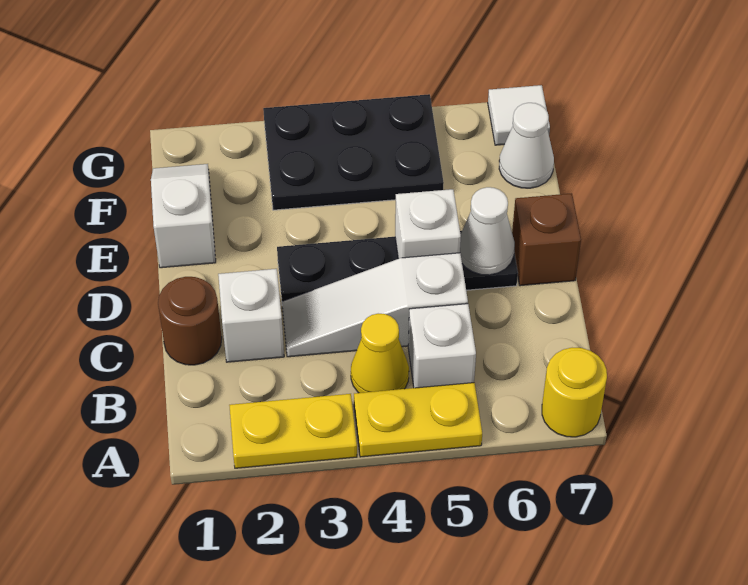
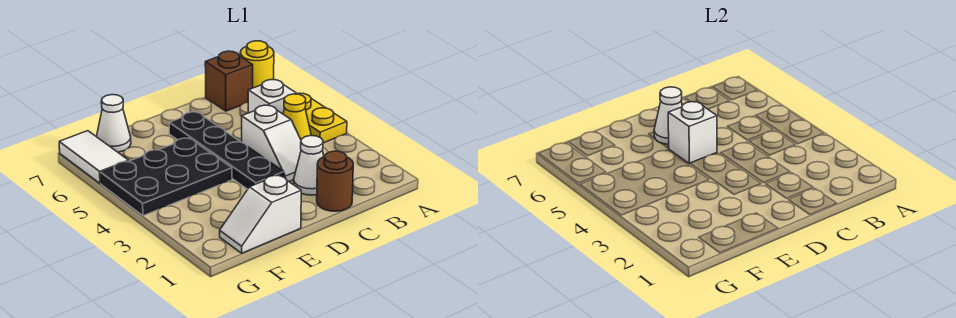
yellow 1x2 plate [229,394,357,468] -> none
white 1x1 brick [218,269,284,362] -> white 1x1 cone [294,136,324,195]
white 1x3 slope [282,253,468,357] -> white 1x2 slope [242,105,301,181]
brown 1x1 brick [512,193,581,286] -> brown 1x1 brick moved to [205,51,253,111]
black 2x3 plate [263,94,444,210] -> black 2x3 plate turned to [101,138,232,216]
white 1x1 tile [488,85,550,145] -> white 1x2 tile [59,131,129,184]

